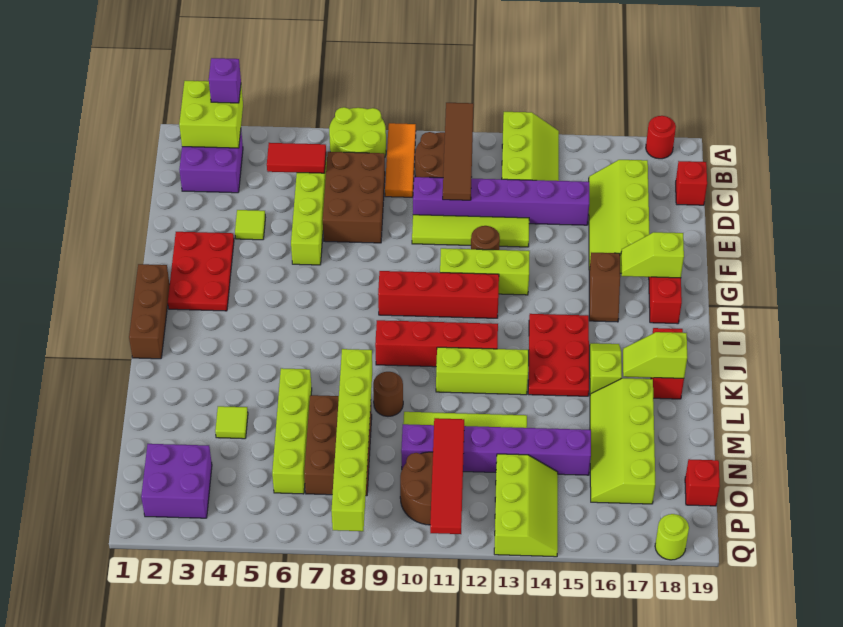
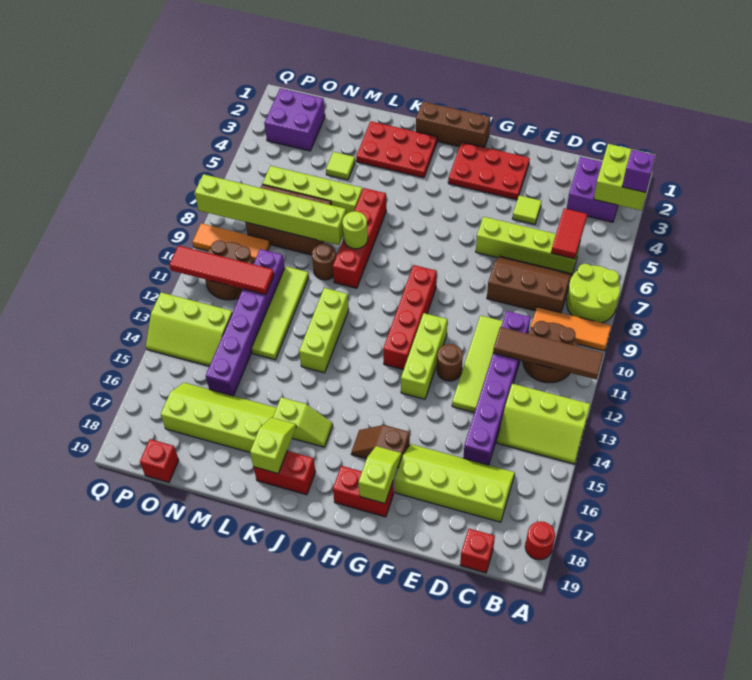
brown 2x3 brick [323,152,385,243] -> brown 2x3 slope [487,256,572,313]
red 2x3 plate [528,314,589,396] -> red 2x3 plate moved to [356,121,437,178]
red 1x4 brick [375,320,498,367] -> red 1x4 brick moved to [333,188,386,288]
none -> orange 1x3 tile [192,223,270,262]
lime 1x1 round brick [655,514,689,560] -> lime 1x1 round brick moved to [342,211,368,249]

